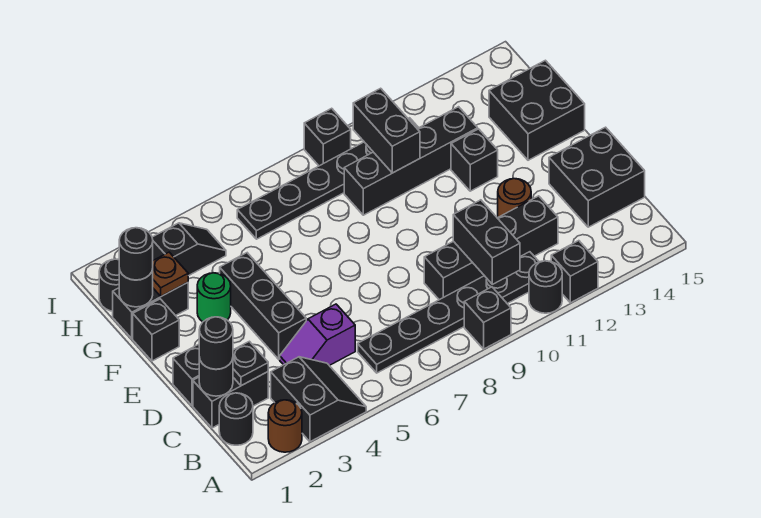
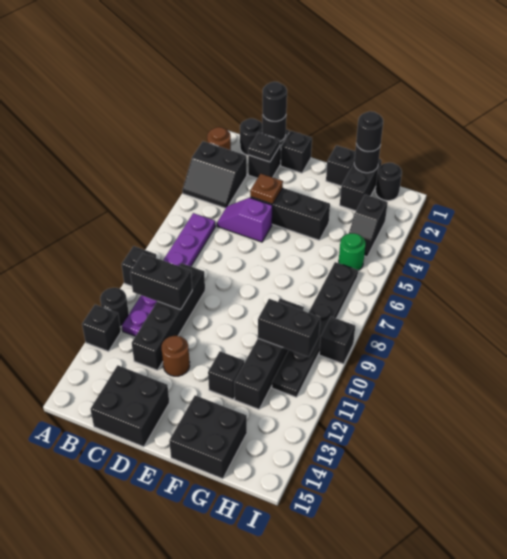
black 1x6 plate [358,252,539,373] -> purple 1x6 plate [122,213,215,336]
purple 1x2 slope [280,304,355,366] -> purple 1x2 slope turned to [217,198,272,242]
green 1x1 round brick [197,273,231,322] -> green 1x1 round brick moved to [339,233,366,270]
brown 1x1 plate [153,252,188,296] -> brown 1x1 plate moved to [250,174,283,204]

